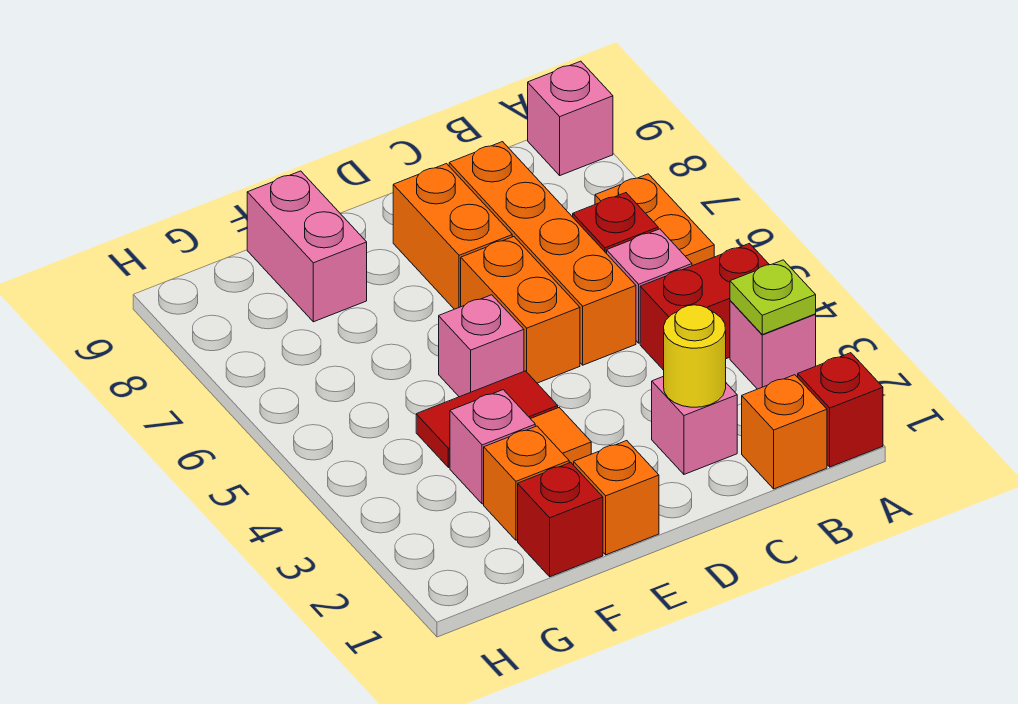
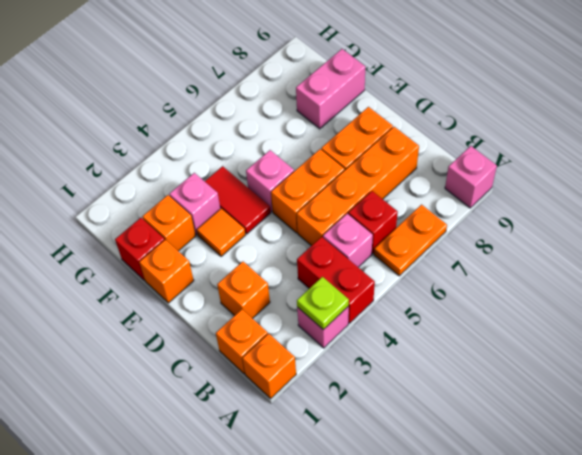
red 1x1 brick [798,353,883,467] -> orange 1x1 brick [242,334,296,399]
pink 1x1 brick [652,376,737,474] -> orange 1x1 brick [217,262,270,319]
yellow 1x1 round brick [664,305,726,407] -> none

